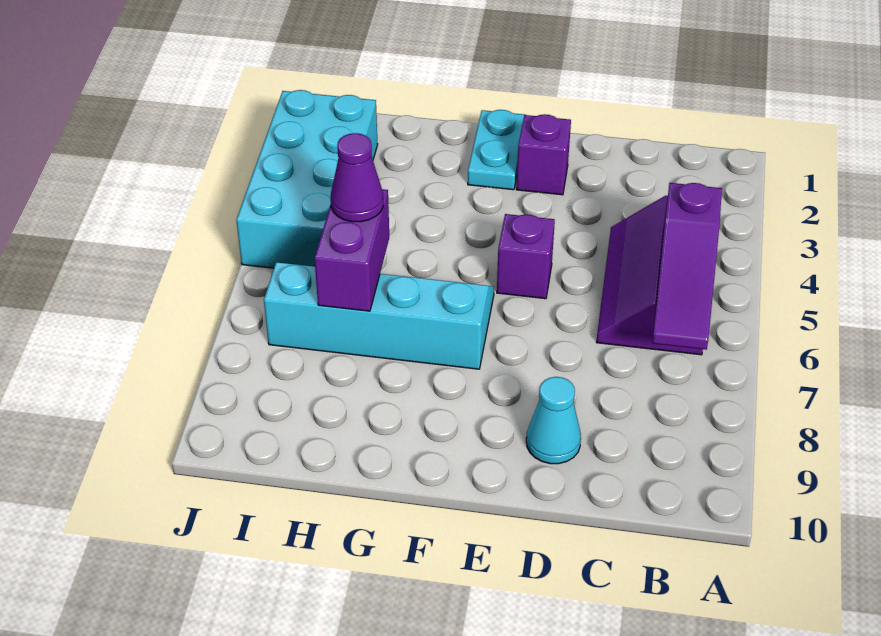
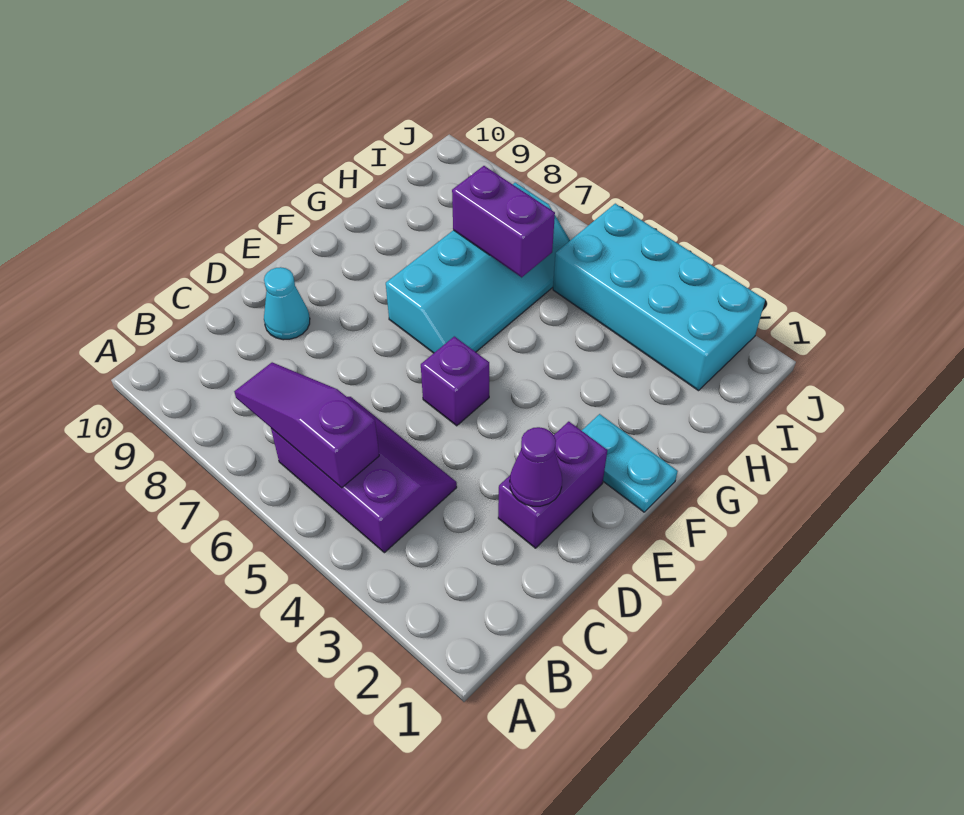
purple 1x1 brick [516,114,571,195] -> purple 1x2 brick [498,422,607,548]
purple 1x1 cone [331,133,383,222] -> purple 1x1 cone moved to [510,427,562,506]

